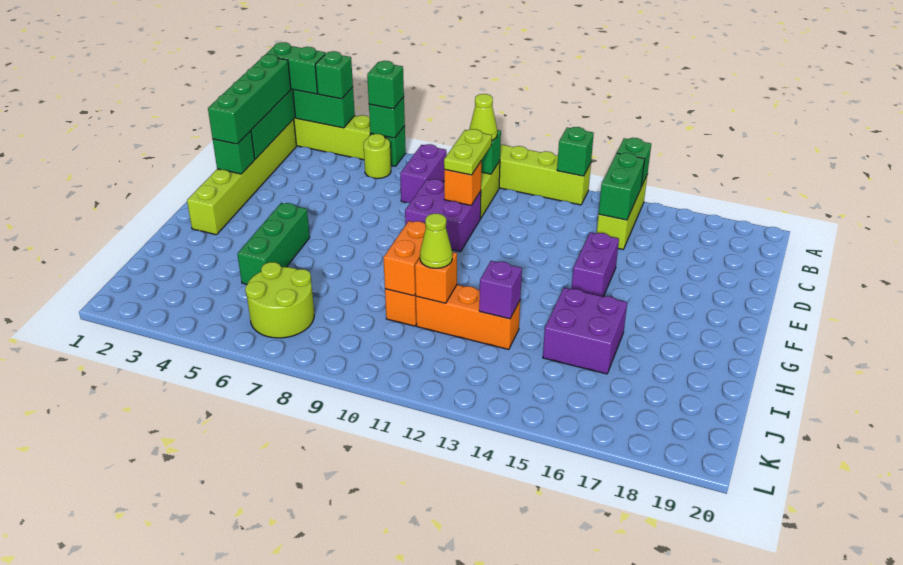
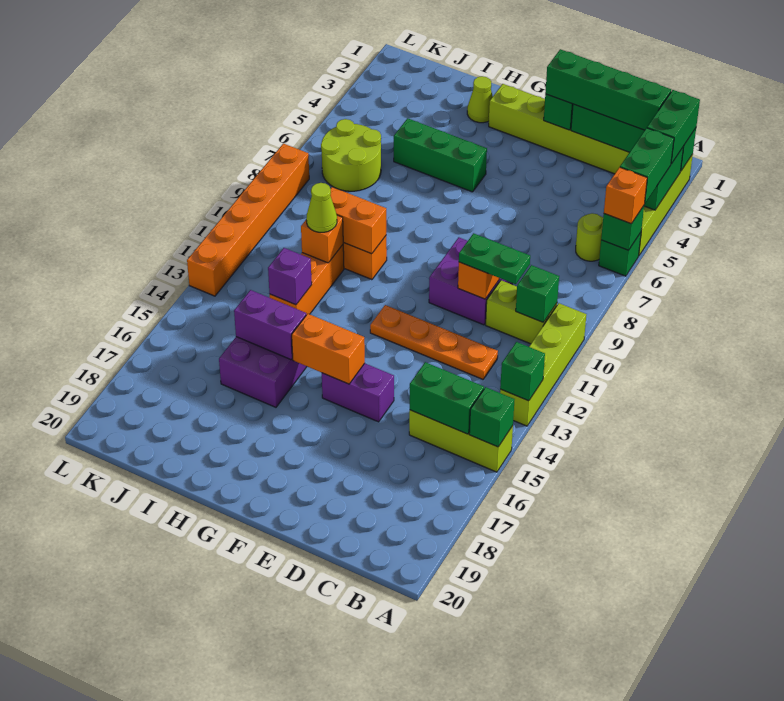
green 1x1 brick [315,51,353,99] -> green 1x2 brick [620,128,674,203]
green 1x1 brick [367,61,404,109] -> orange 1x1 brick [604,167,647,224]
purple 1x2 brick [400,144,446,203] -> purple 1x2 brick moved to [234,290,306,360]
lime 1x1 cone [469,94,497,140] -> lime 1x1 cone moved to [467,76,493,123]
lime 1x2 plate [444,129,492,175] -> green 1x2 plate [459,233,530,284]
none -> orange 1x4 plate [370,305,498,379]
none -> orange 1x2 brick [292,314,365,384]
none -> orange 1x6 brick [187,144,309,296]

